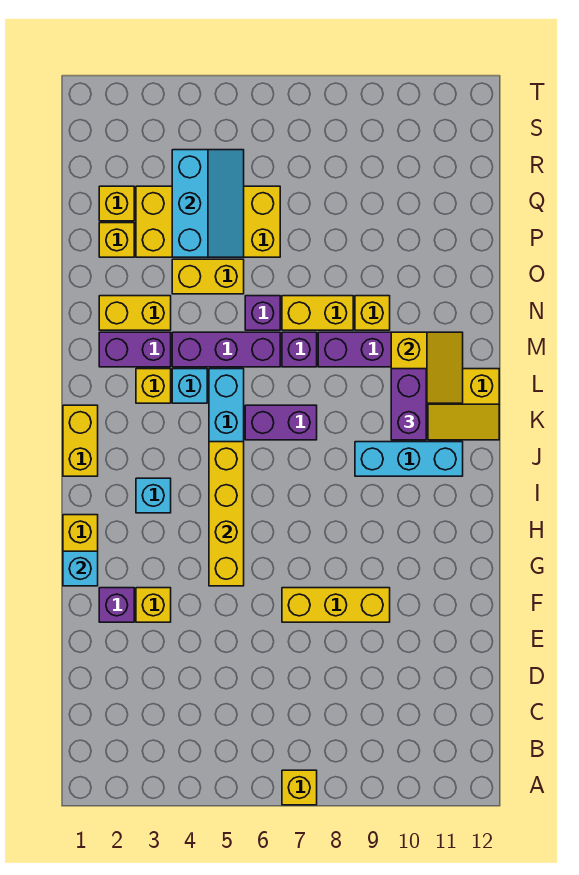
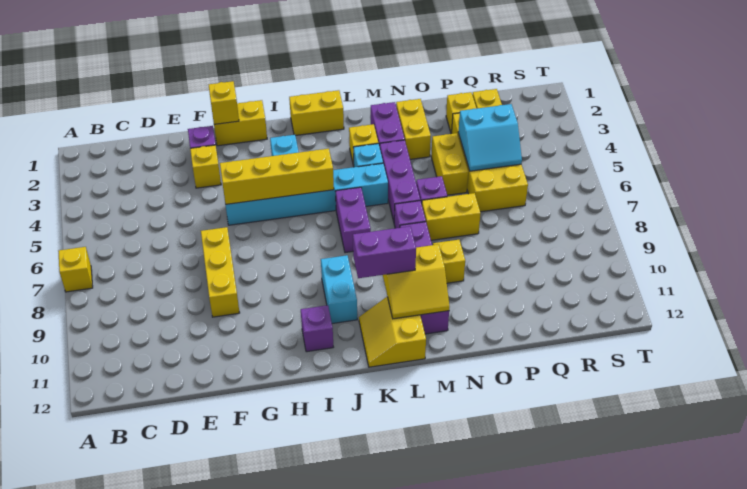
cyan 1x1 brick [63,551,98,586] -> yellow 1x1 brick [209,81,239,124]
none -> purple 1x1 brick [301,305,333,352]
cyan 1x3 brick [355,442,463,476] -> cyan 1x2 brick [321,255,357,324]
yellow 1x2 brick [282,296,353,330] -> yellow 1x2 brick turned to [421,193,481,240]
cyan 2x3 slope [172,150,244,257] -> cyan 2x2 slope [458,104,522,171]

